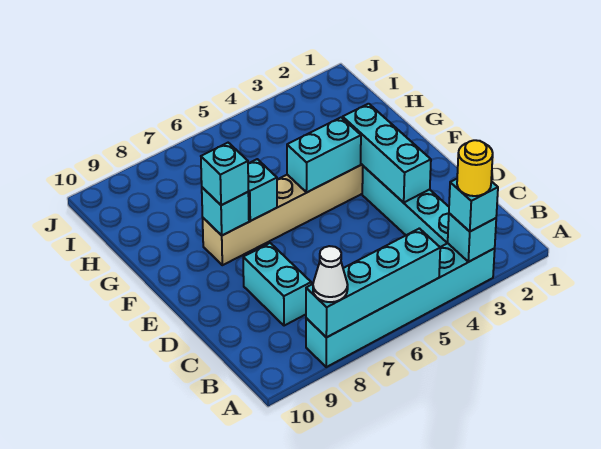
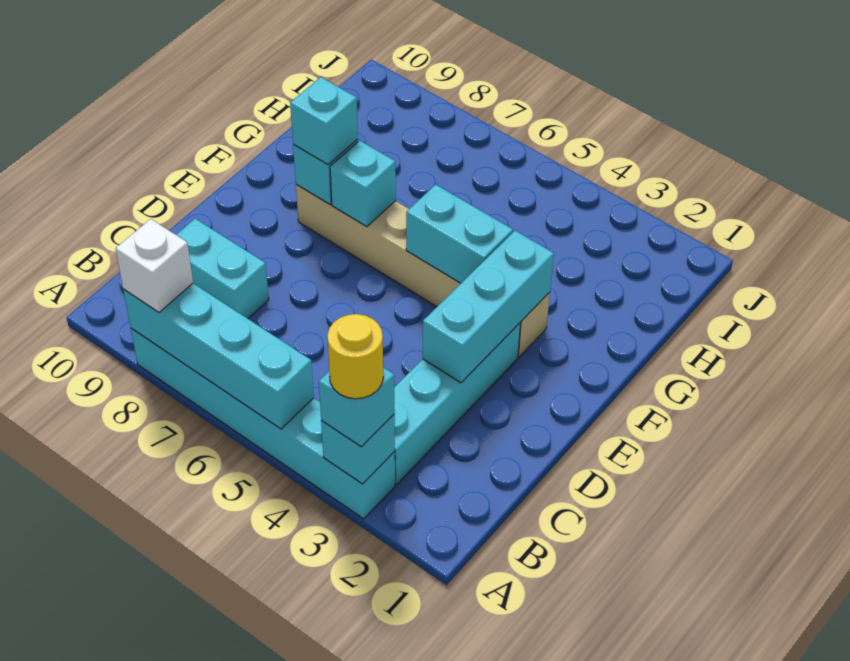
white 1x1 cone [313,246,348,302] -> white 1x1 brick [116,219,193,312]
cyan 1x2 brick [243,243,311,326] -> cyan 1x2 brick turned to [176,219,269,319]

